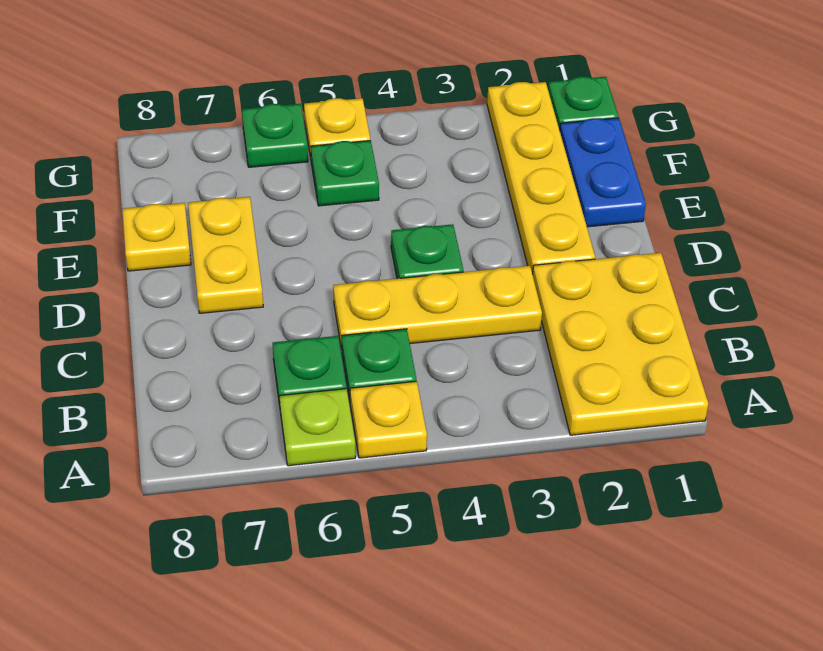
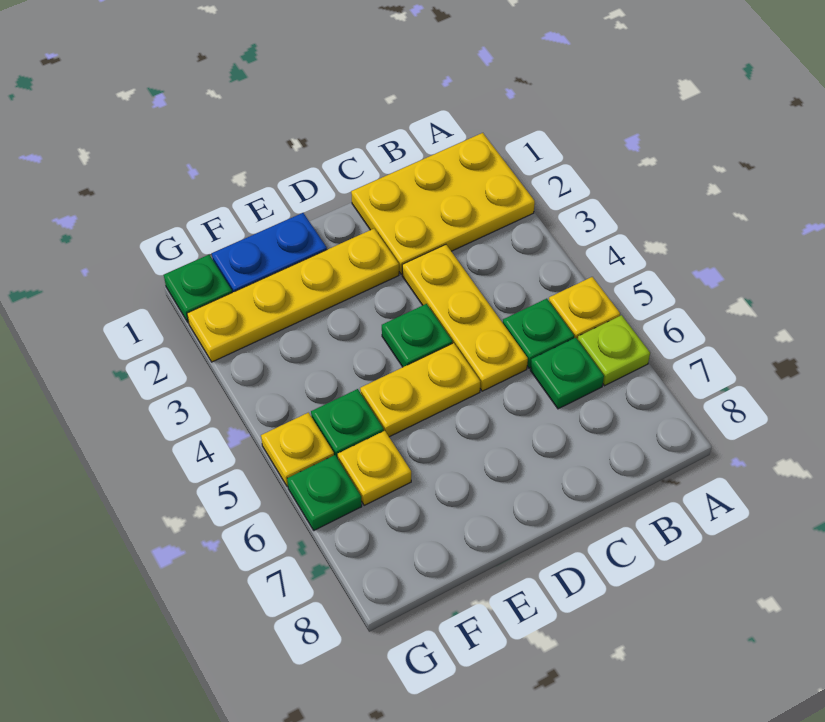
yellow 1x2 plate [188,197,263,313] -> yellow 1x2 plate moved to [360,343,480,437]
yellow 1x1 plate [122,203,191,271] -> yellow 1x1 plate moved to [338,431,411,506]

